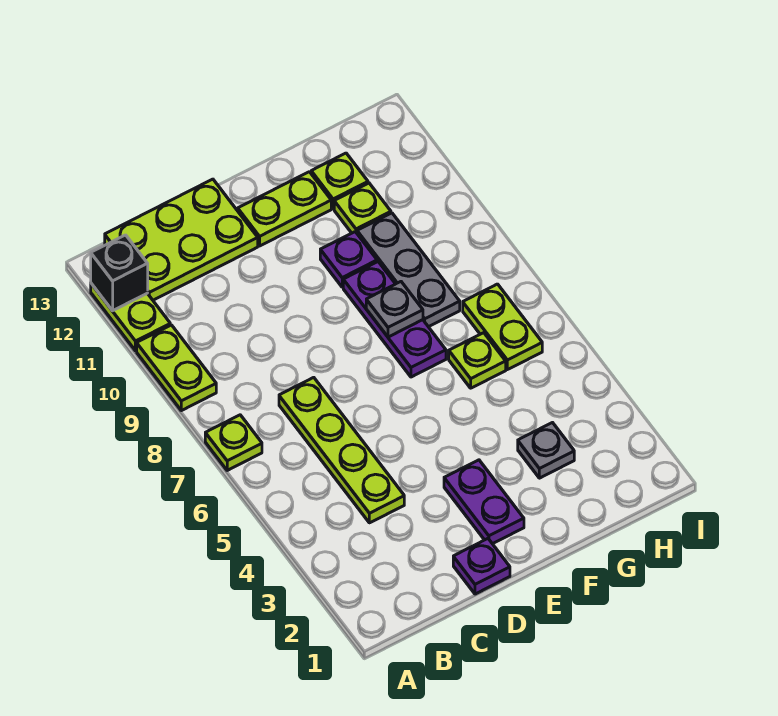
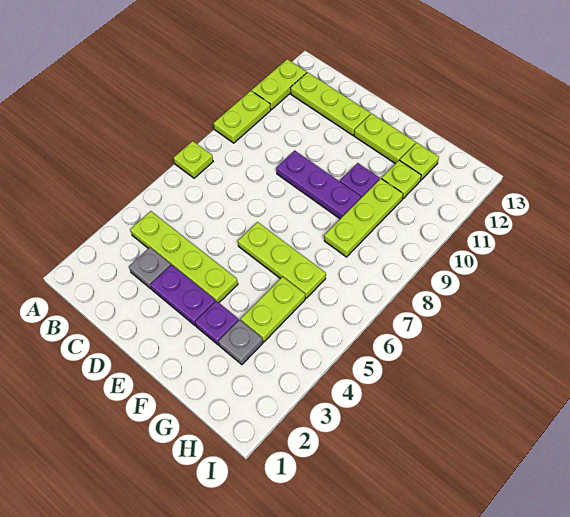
black 1x1 brick [91,235,148,311] -> none
lime 2x3 plate [105,179,258,300] -> lime 1x3 plate [290,72,370,135]
lime 1x4 plate [279,377,404,523] -> lime 1x4 plate turned to [130,211,238,303]
purple 1x1 plate [453,539,510,594] -> purple 1x1 plate moved to [195,301,239,345]
purple 1x2 plate [444,460,524,544] -> purple 1x2 plate turned to [150,265,216,326]
purple 1x3 plate [343,262,446,377] -> purple 1x3 plate turned to [276,150,361,219]
grey 1x1 plate [366,282,423,337] -> grey 1x1 plate moved to [129,248,171,289]
lime 1x1 plate [449,333,506,388] -> lime 1x3 plate [238,222,326,298]
grey 1x3 plate [357,213,460,327] -> lime 1x3 plate [324,179,403,257]
lime 1x2 plate [463,284,542,370] -> lime 1x2 plate moved to [241,277,305,342]

